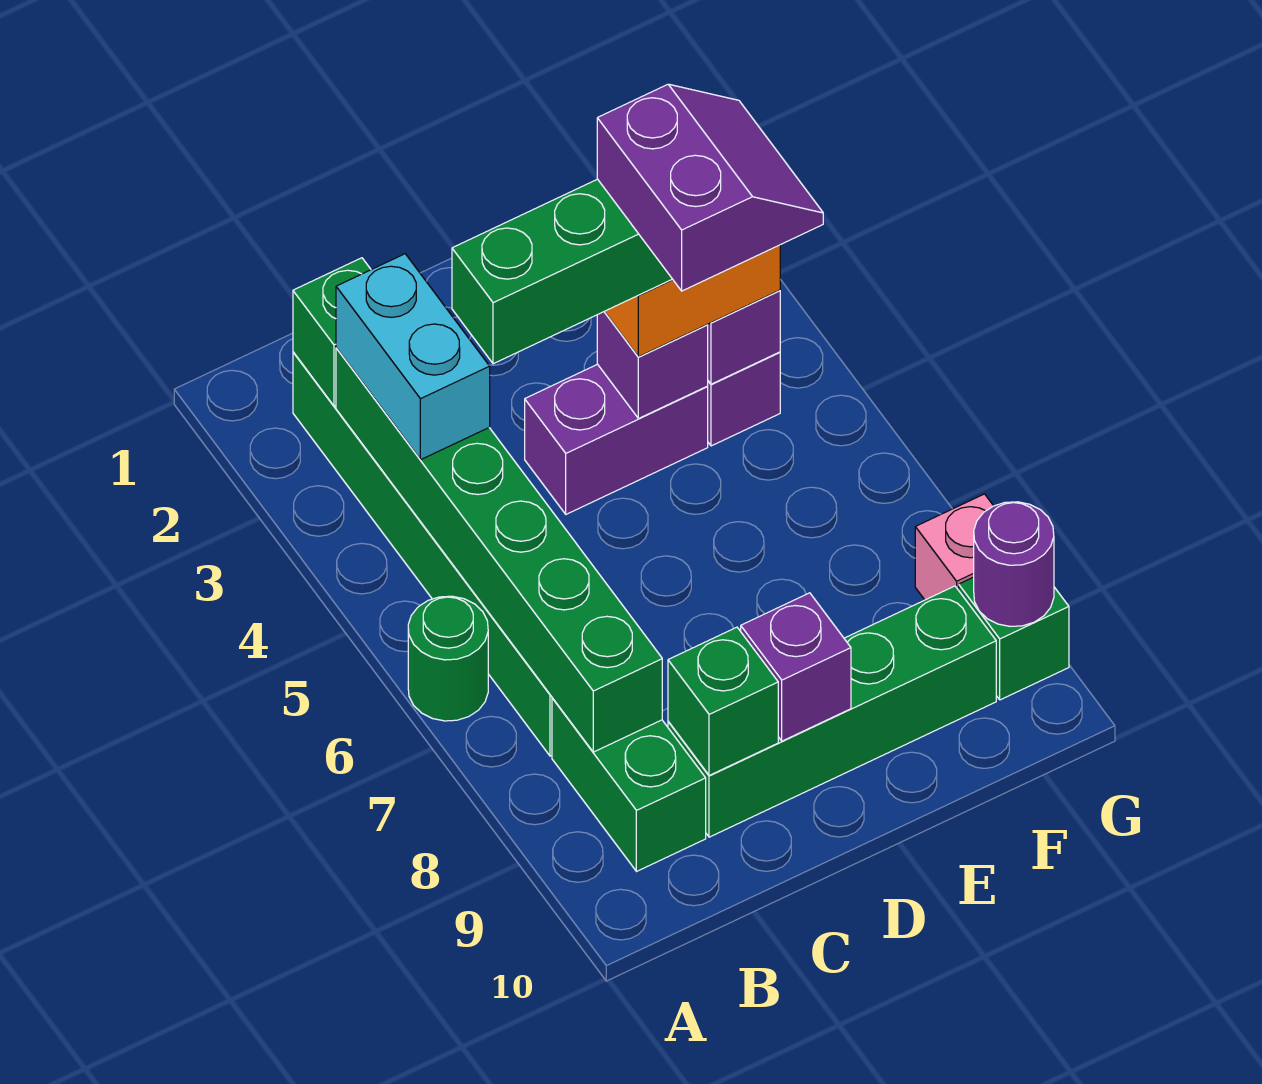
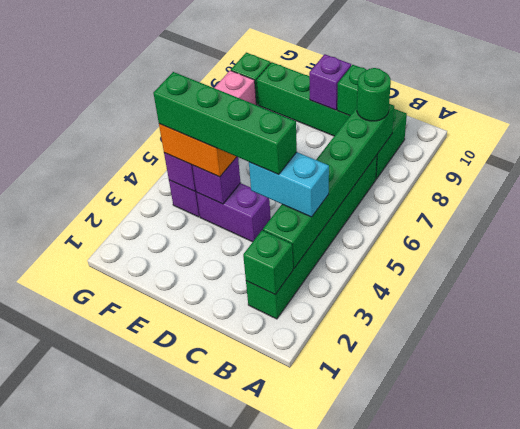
green 1x1 round brick [408,596,488,721] -> green 1x1 round brick moved to [357,68,391,121]
cyan 1x2 brick [336,254,490,460] -> cyan 1x2 brick turned to [249,152,329,217]
purple 2x2 slope [597,84,823,291] -> none
purple 1x1 round brick [974,502,1054,626] -> none

